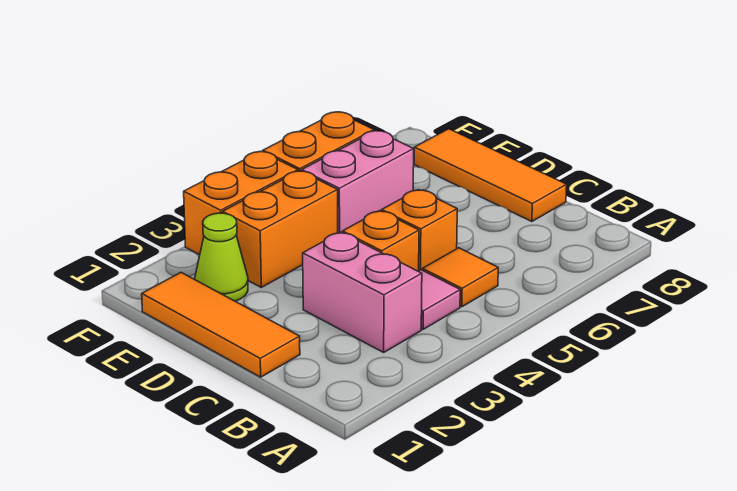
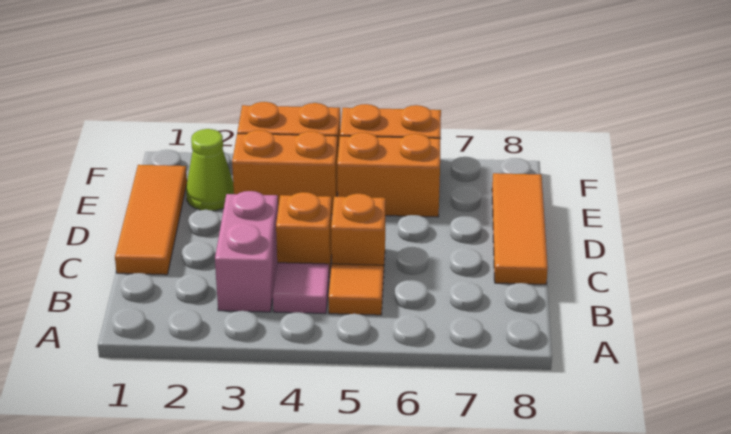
pink 1x2 brick [302,131,414,233] -> orange 1x2 brick [337,133,441,217]

